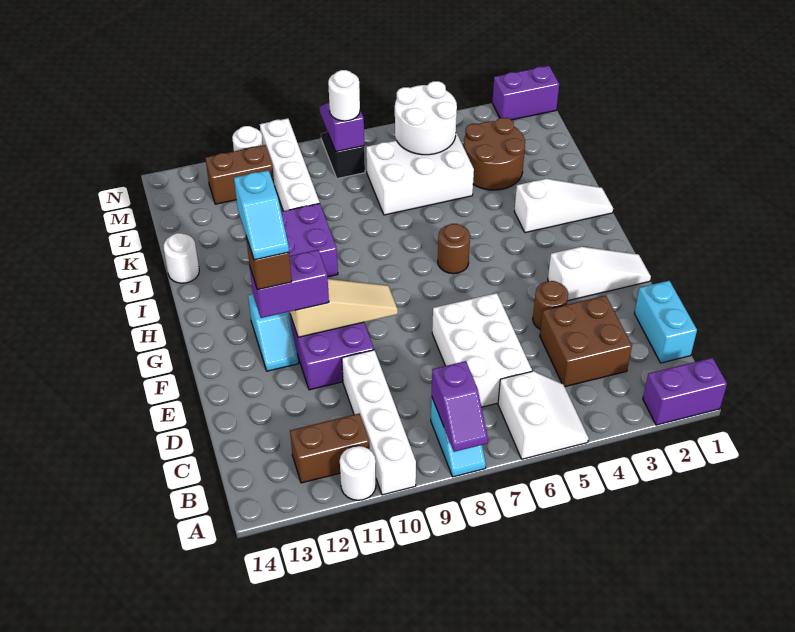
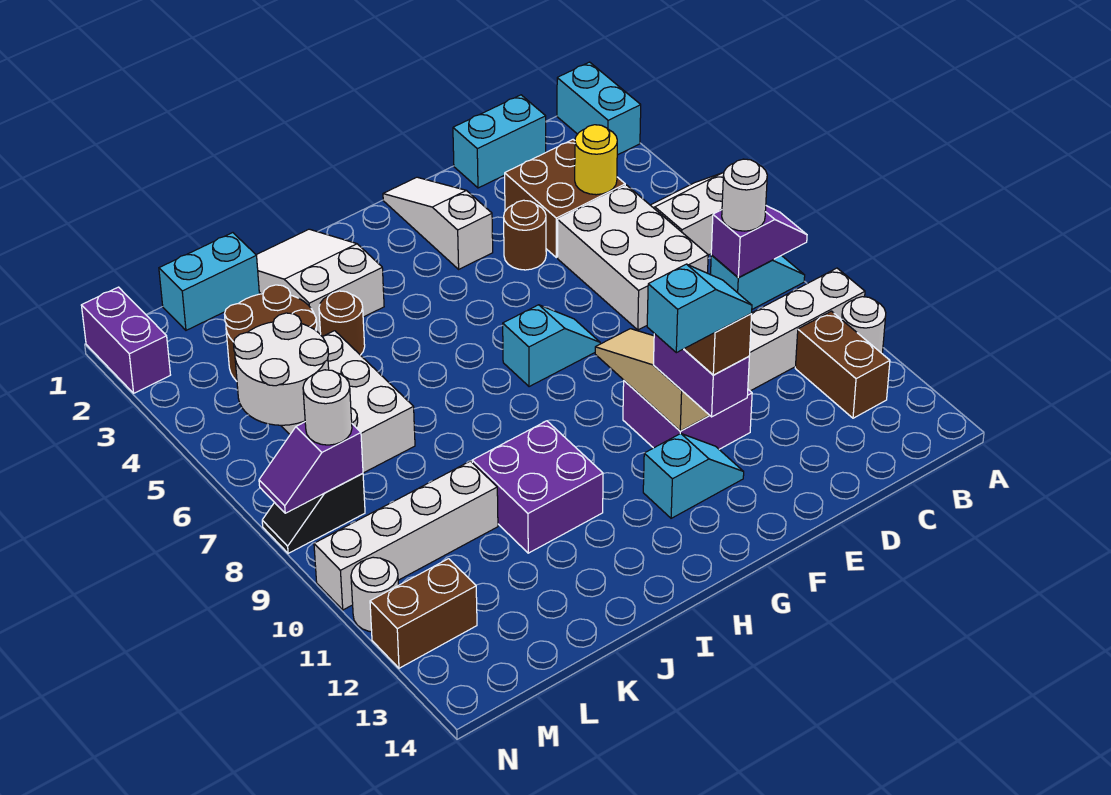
purple 1x2 brick [643,358,727,425] -> cyan 1x2 brick [557,62,641,155]
none -> yellow 1x1 round brick [575,125,617,195]
white 2x3 brick [432,293,532,407] -> white 2x3 brick turned to [558,185,708,330]
none -> cyan 1x2 slope [503,305,600,387]
brown 1x1 round brick [438,224,470,274] -> brown 1x1 round brick moved to [319,291,365,355]
white 1x3 slope [514,179,613,233] -> white 2x3 slope [257,229,384,335]
white 1x1 round brick [163,233,199,283] -> white 1x1 round brick moved to [722,159,767,231]
none -> cyan 1x2 brick [159,233,259,330]
brown 1x2 brick [205,145,274,204] -> brown 1x2 brick turned to [370,559,477,668]

